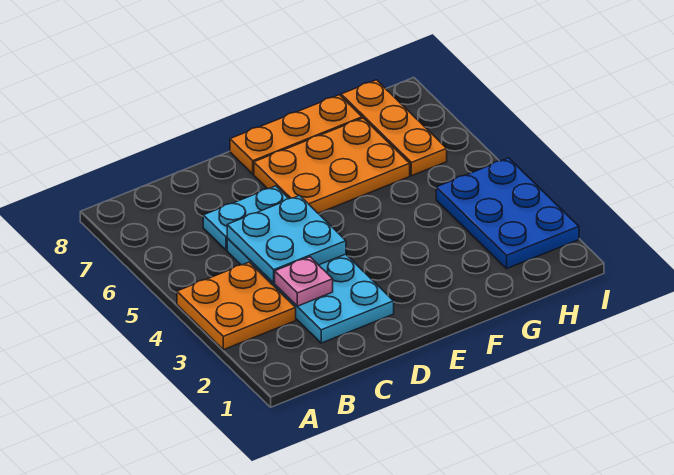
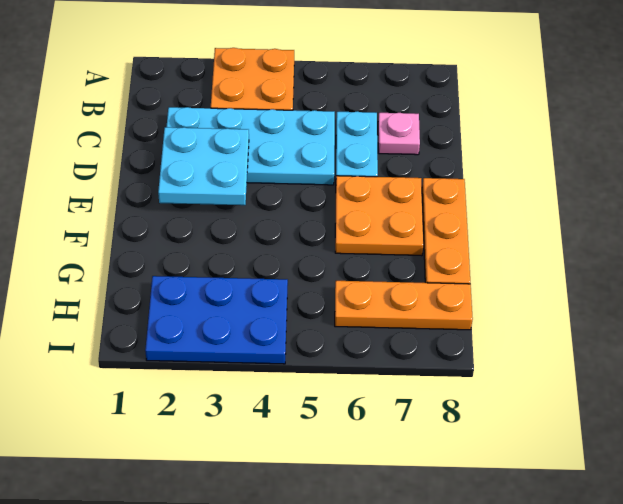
pink 1x1 plate [275,257,333,306] -> pink 1x1 plate moved to [378,113,420,155]
cyan 2x2 plate [227,196,346,283] -> cyan 2x2 plate moved to [158,127,249,205]
orange 2x3 plate [254,118,410,213] -> orange 2x2 plate [335,176,424,256]

